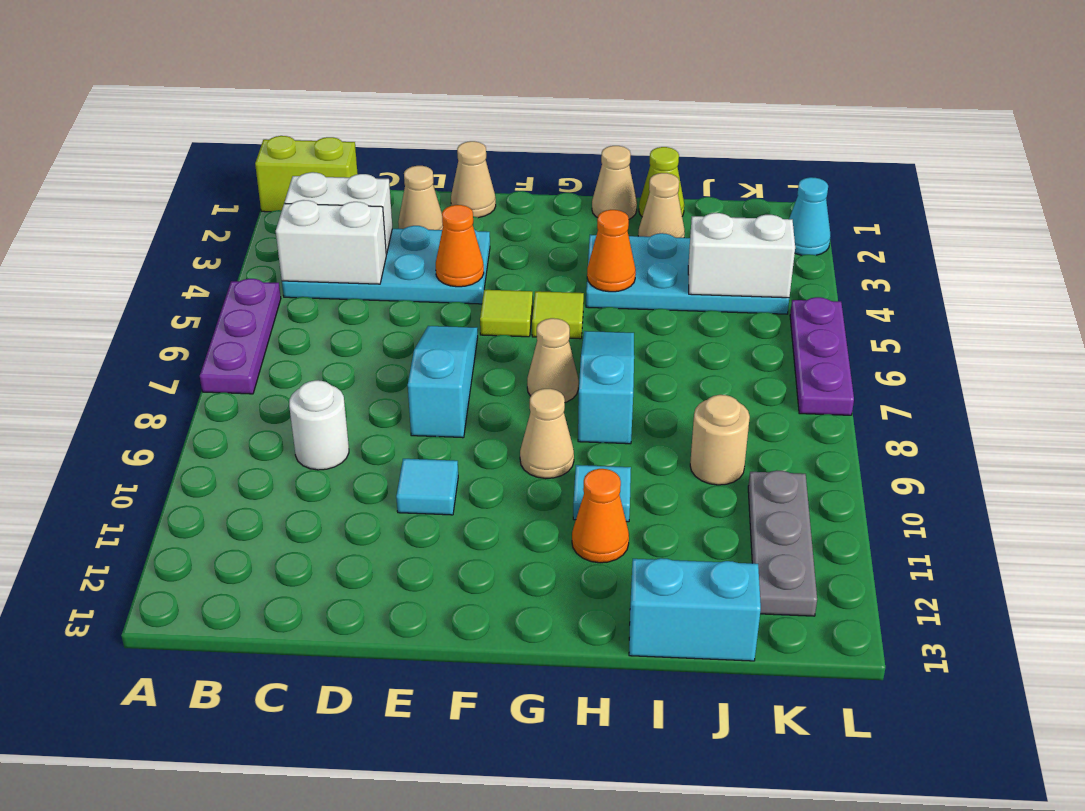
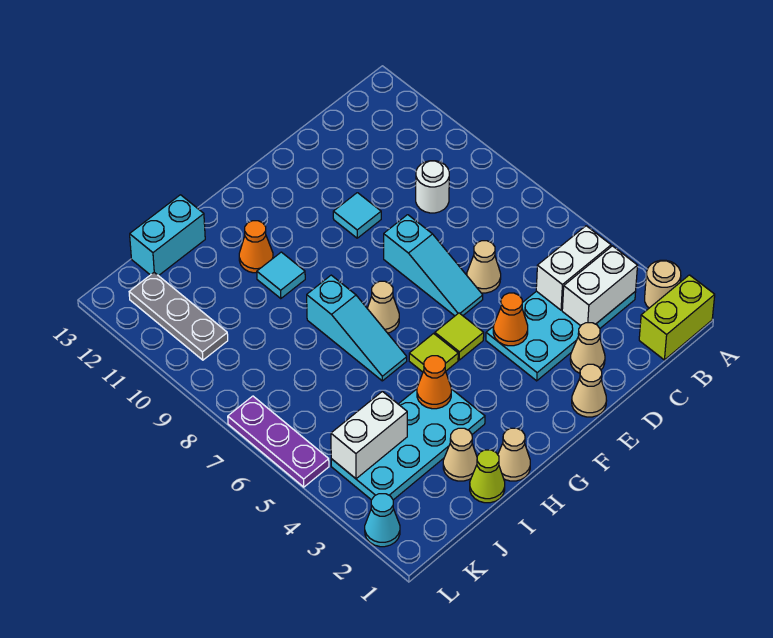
purple 1x3 plate [200,279,281,394] -> none
tan 1x1 cone [520,389,574,479] -> tan 1x1 cone moved to [467,241,501,293]
tan 1x1 round brick [690,395,750,485] -> tan 1x1 round brick moved to [645,260,681,308]

